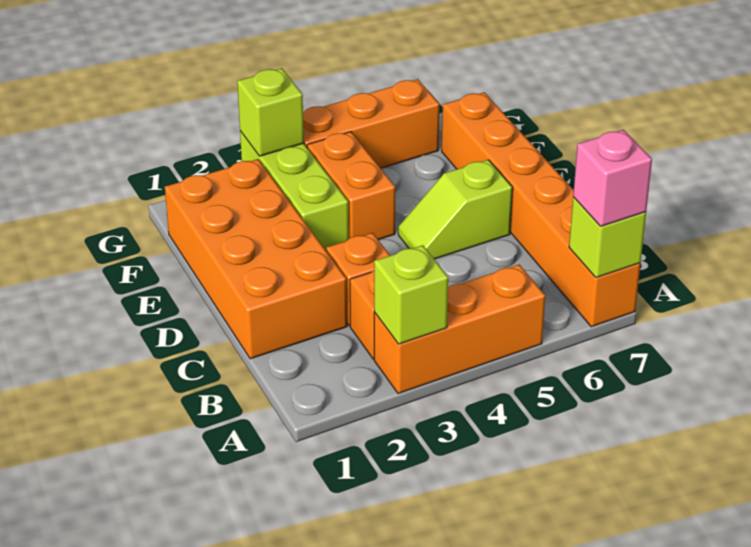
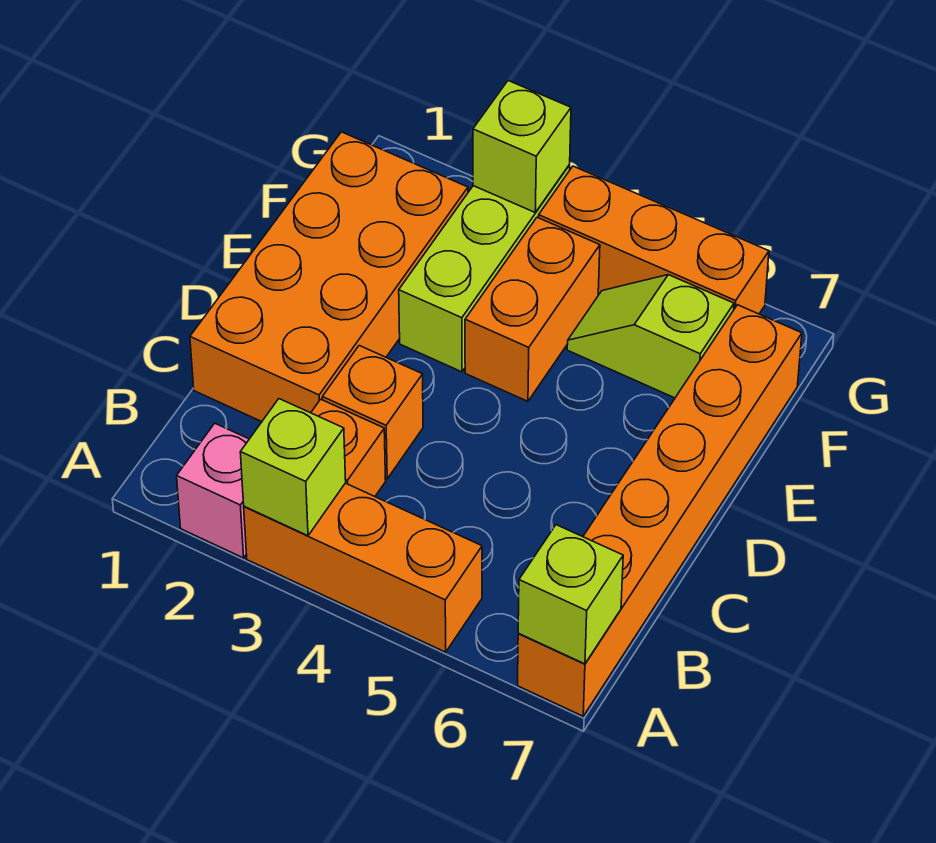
pink 1x1 brick [573,130,652,227] -> pink 1x1 brick moved to [177,423,249,558]
lime 1x2 slope [398,160,512,259] -> lime 1x2 slope moved to [567,275,734,398]

